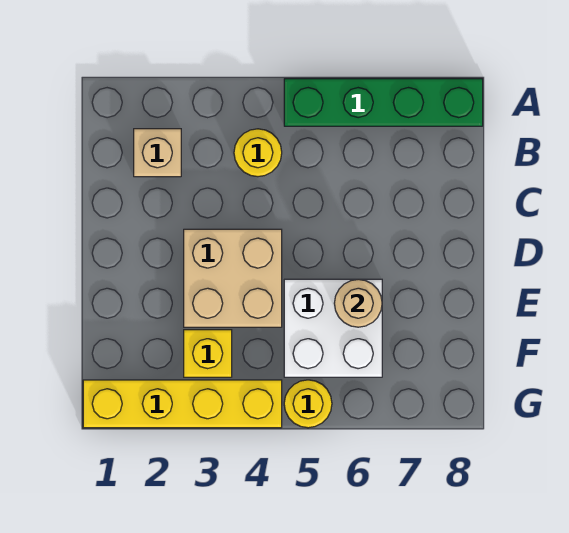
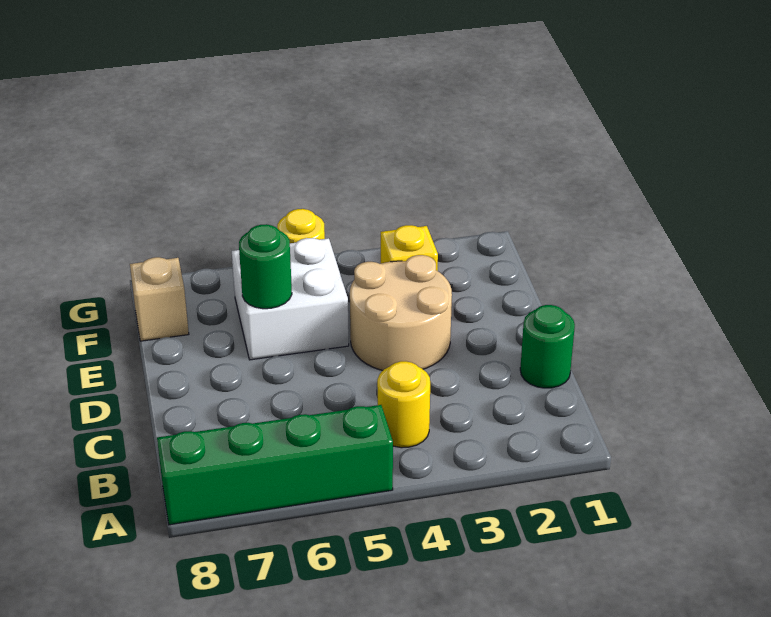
tan 1x1 brick [134,129,181,177] -> tan 1x1 brick moved to [130,257,189,341]
none -> green 1x1 round brick [520,305,575,388]
tan 2x2 brick [184,229,282,327] -> tan 2x2 round brick [350,255,452,370]
tan 1x1 round brick [334,279,382,327] -> green 1x1 round brick [239,224,292,309]
yellow 1x4 brick [83,380,282,428] -> none

